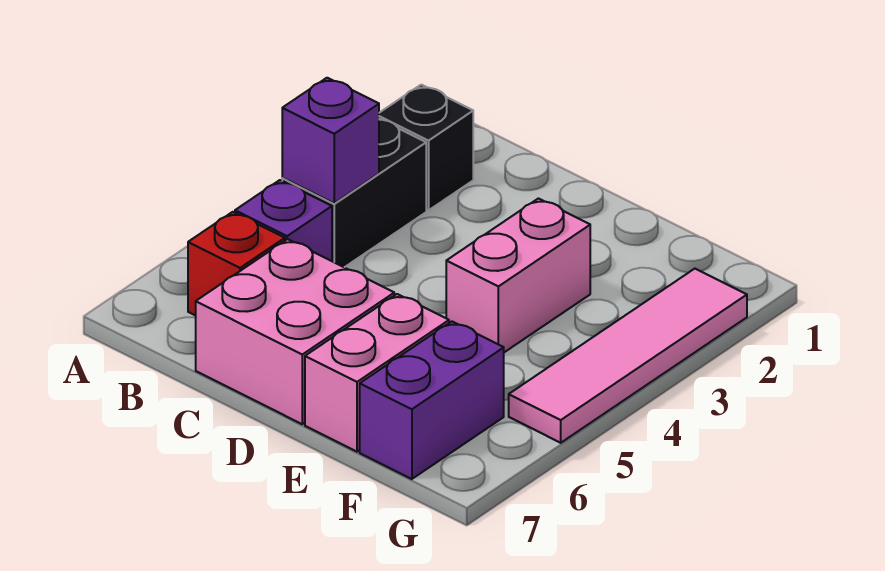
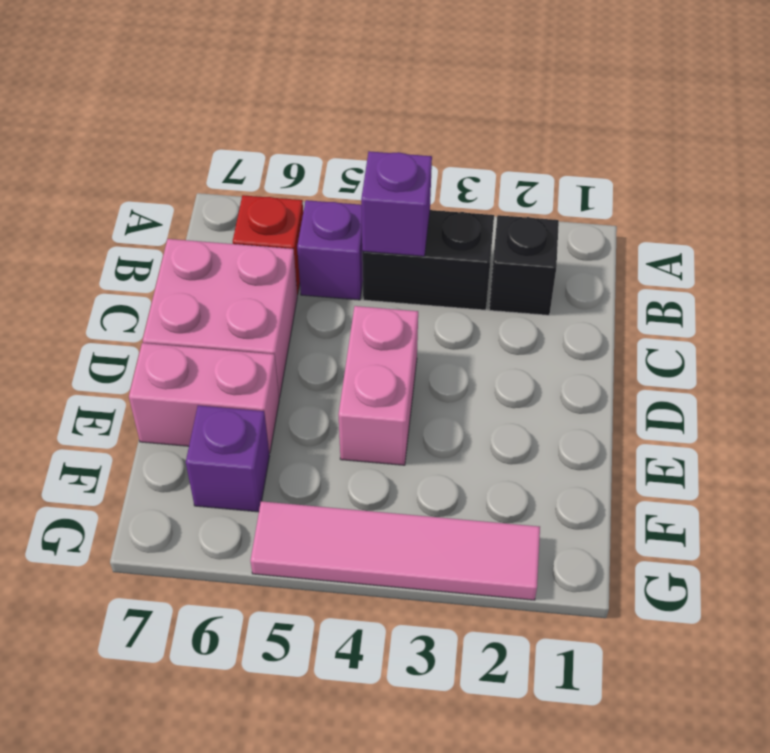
pink 1x2 brick [446,199,590,352] -> pink 1x2 brick turned to [338,306,418,465]
purple 1x2 brick [360,321,504,479] -> purple 1x1 brick [186,405,270,512]

